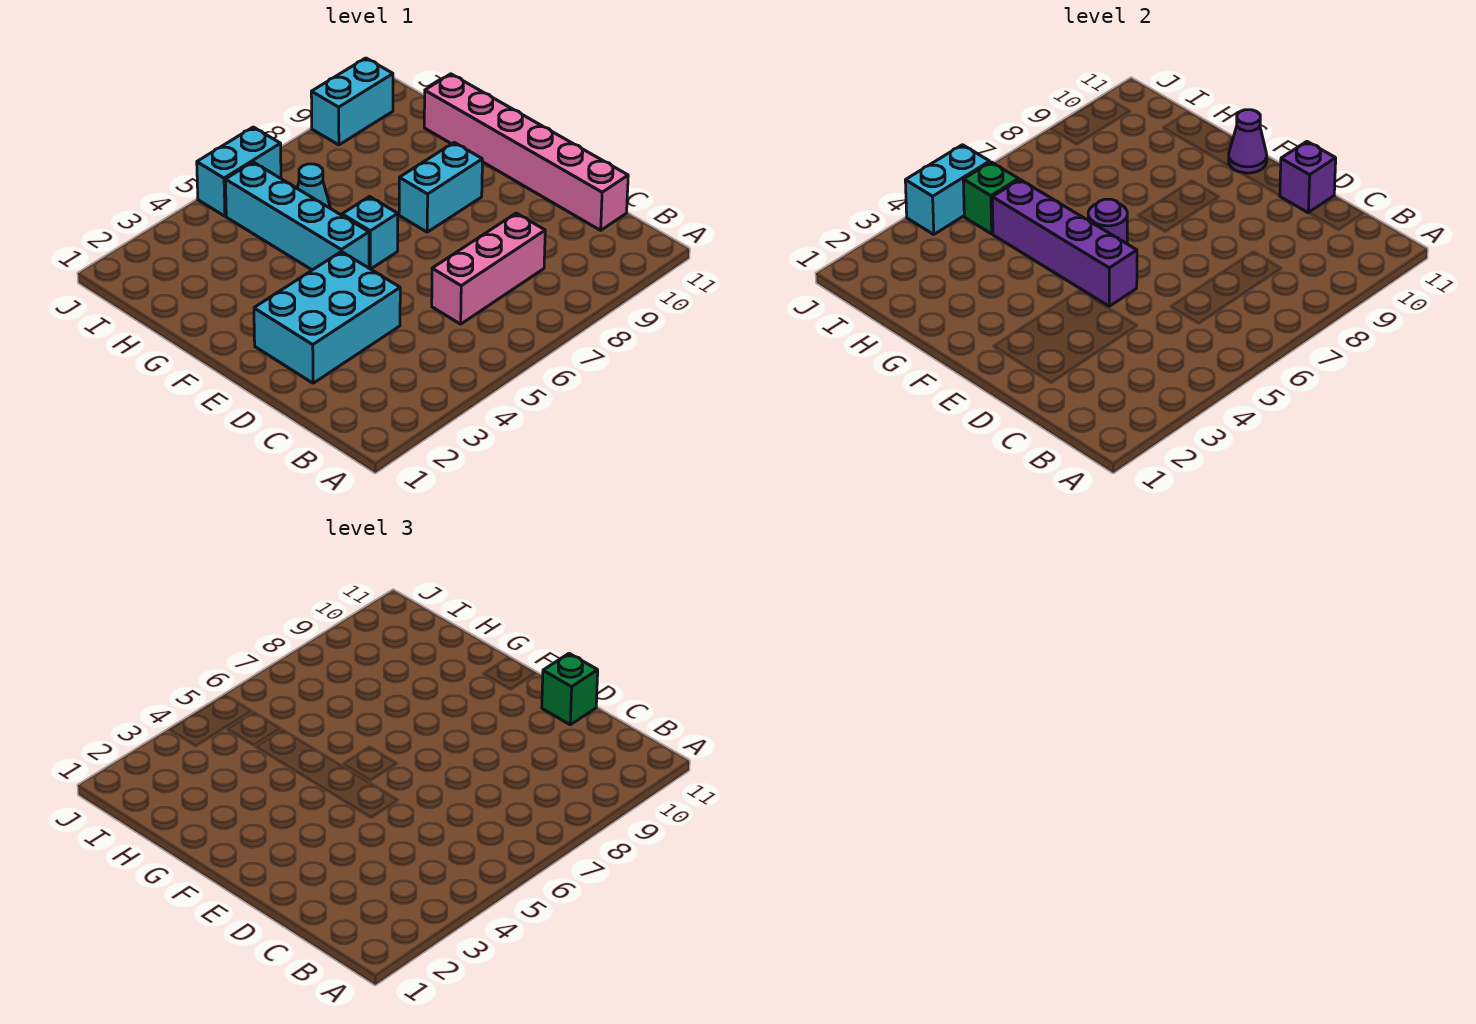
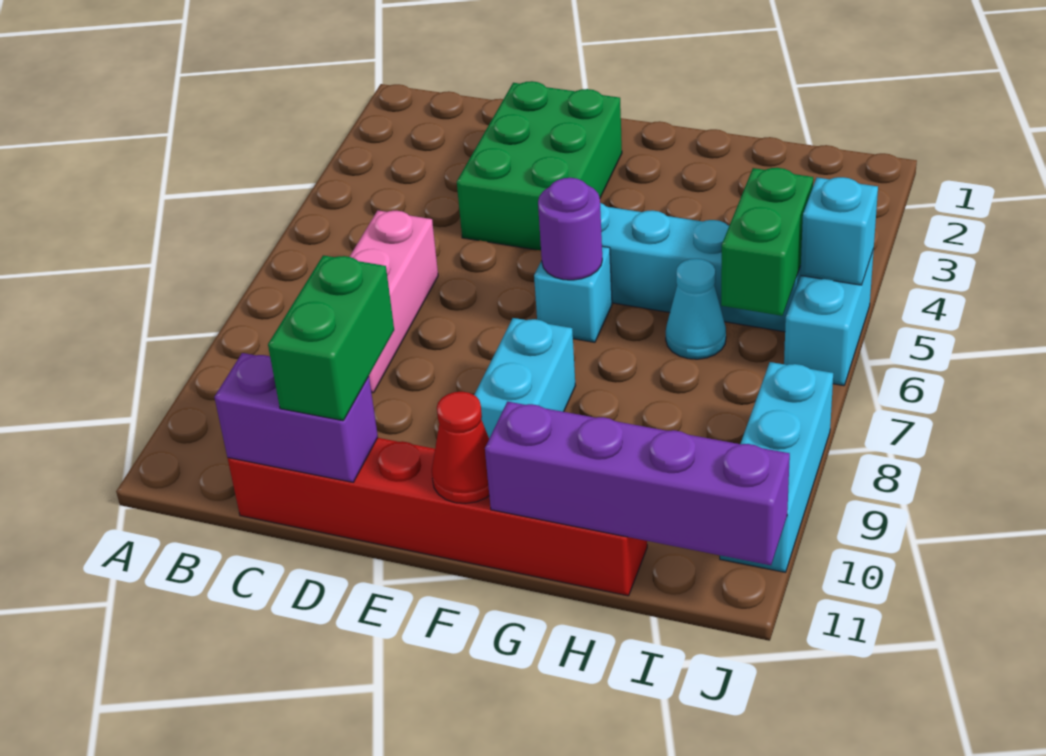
pink 1x6 brick [424,74,628,230] -> red 1x6 brick [228,438,647,596]
cyan 2x3 brick [254,252,400,383] -> green 2x3 brick [457,81,622,250]
purple 1x1 brick [1279,142,1336,213] -> purple 1x2 brick [214,353,378,482]
green 1x1 brick [542,654,598,725] -> green 1x2 brick [268,255,394,421]
purple 1x4 brick [992,180,1137,306] -> purple 1x4 brick moved to [485,402,790,565]
purple 1x1 cone [1229,110,1267,173] -> red 1x1 cone [432,392,489,504]
green 1x1 brick [963,162,1019,234] -> green 1x2 brick [721,168,813,316]
cyan 1x2 brick [905,145,990,234] -> cyan 1x1 brick [800,177,878,285]
cyan 1x2 brick [311,58,393,145] -> cyan 1x3 brick [720,362,833,572]

